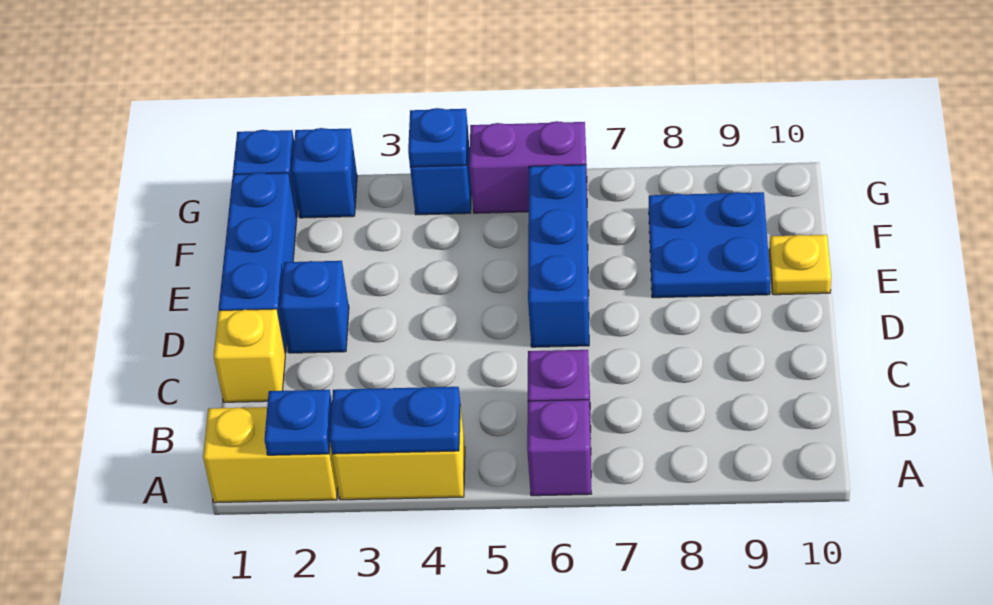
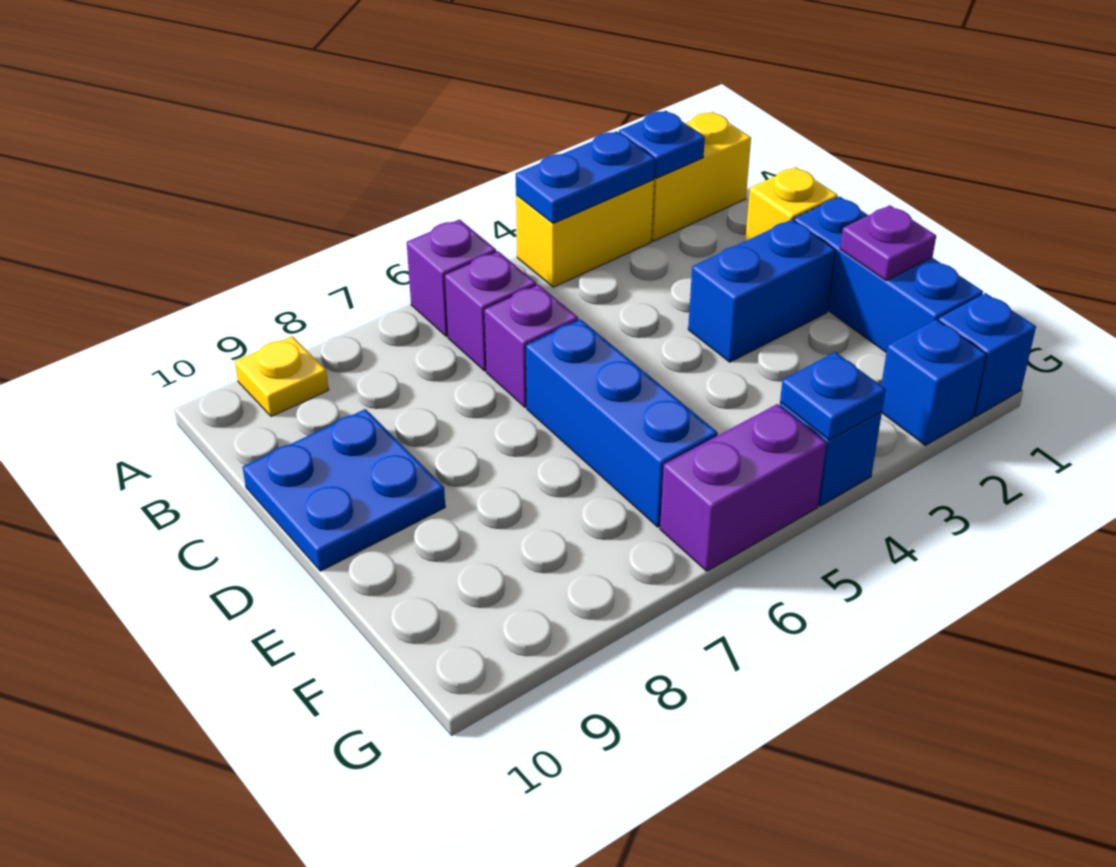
none -> purple 1x1 brick [484,284,578,407]
blue 1x1 brick [280,261,349,353] -> blue 1x2 brick [688,219,835,362]
none -> purple 1x1 plate [840,205,936,281]
blue 2x2 plate [649,192,770,298] -> blue 2x2 plate moved to [243,409,445,571]
yellow 1x1 plate [769,235,831,295] -> yellow 1x1 plate moved to [235,336,329,417]

